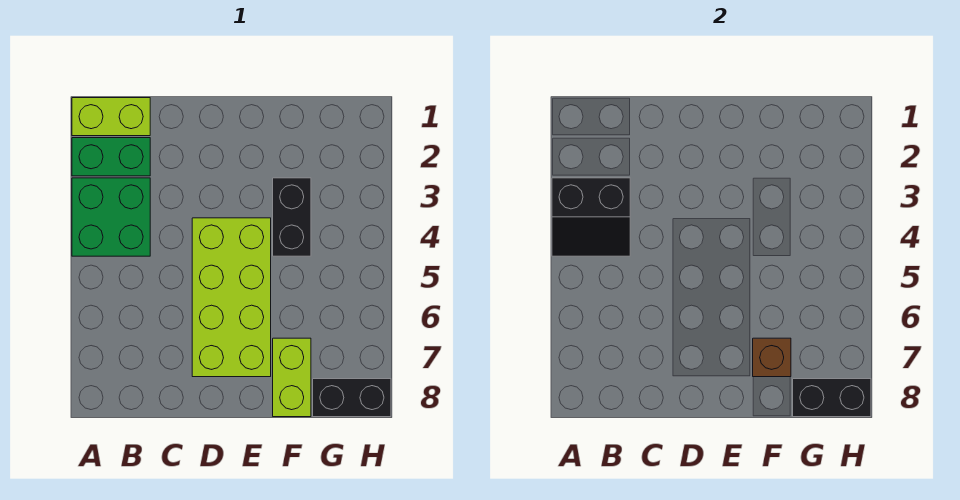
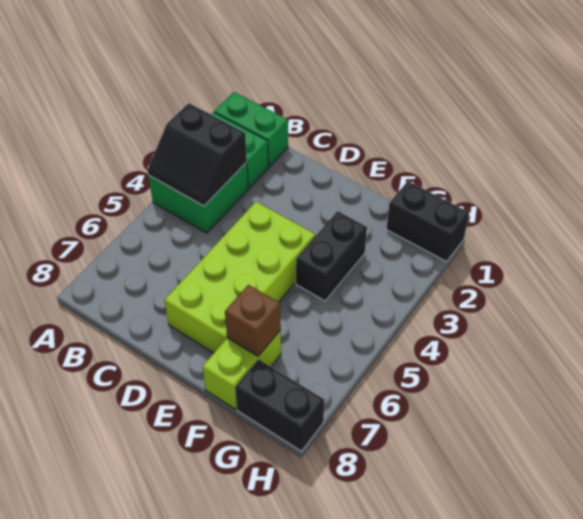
lime 1x2 brick [72,98,150,136] -> green 1x2 brick [214,92,288,167]
black 1x2 brick [793,379,871,417] -> black 1x2 brick moved to [386,181,469,262]

